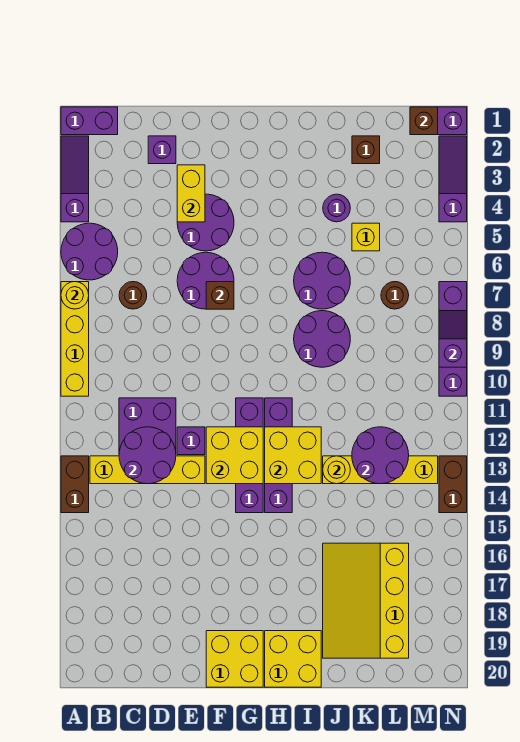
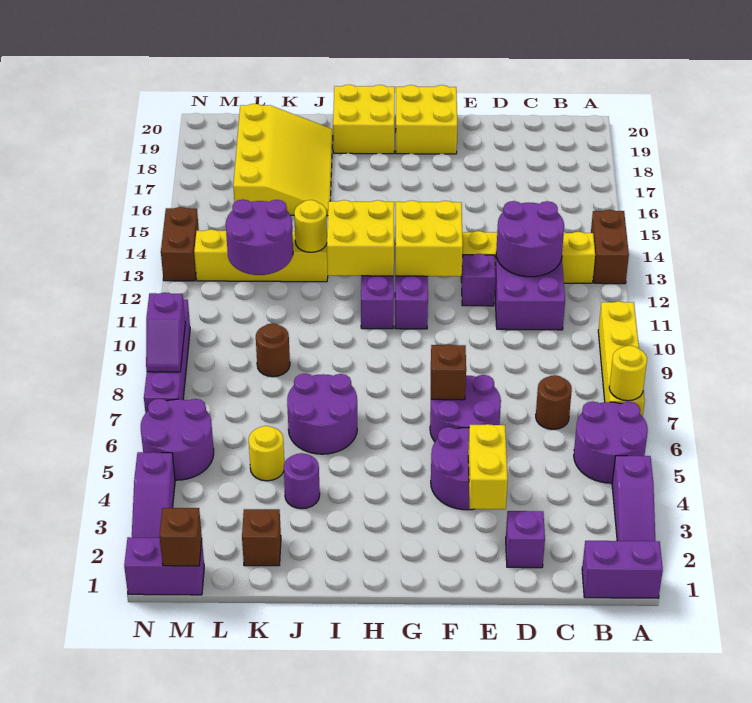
purple 2x2 round brick [294,311,350,367] -> purple 2x2 round brick moved to [141,399,214,480]
yellow 1x1 brick [352,223,380,251] -> yellow 1x1 round brick [249,426,284,481]
brown 1x1 round brick [381,282,409,309] -> brown 1x1 round brick moved to [256,323,290,377]

